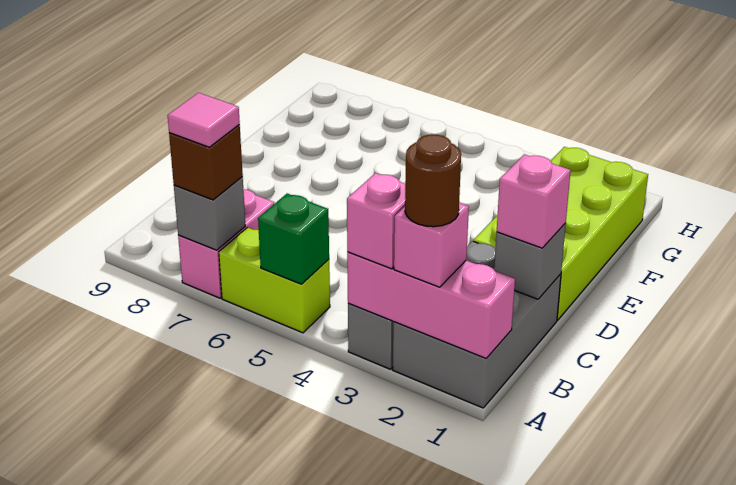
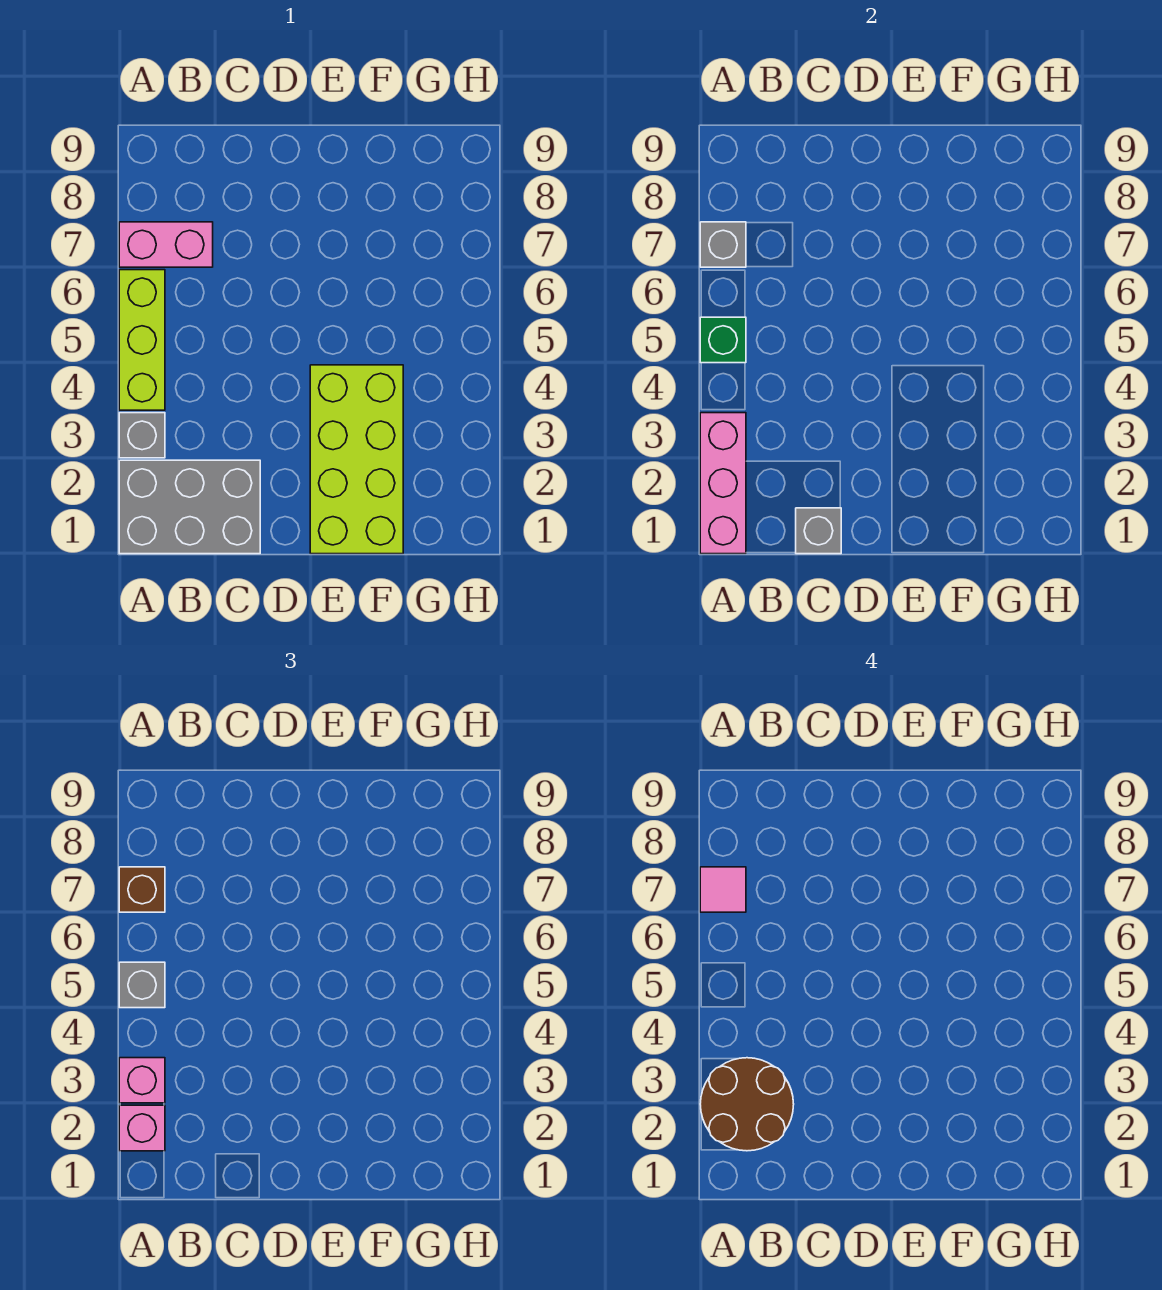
brown 1x1 round brick [405,134,461,227] -> brown 2x2 round brick [700,1058,794,1151]
lime 1x2 brick [219,228,330,333] -> lime 1x3 brick [119,270,165,410]
none -> grey 1x1 brick [119,962,165,1008]
pink 1x1 brick [497,154,571,248] -> none
lime 2x4 brick [473,147,648,320] -> lime 2x4 brick turned to [310,365,403,554]

